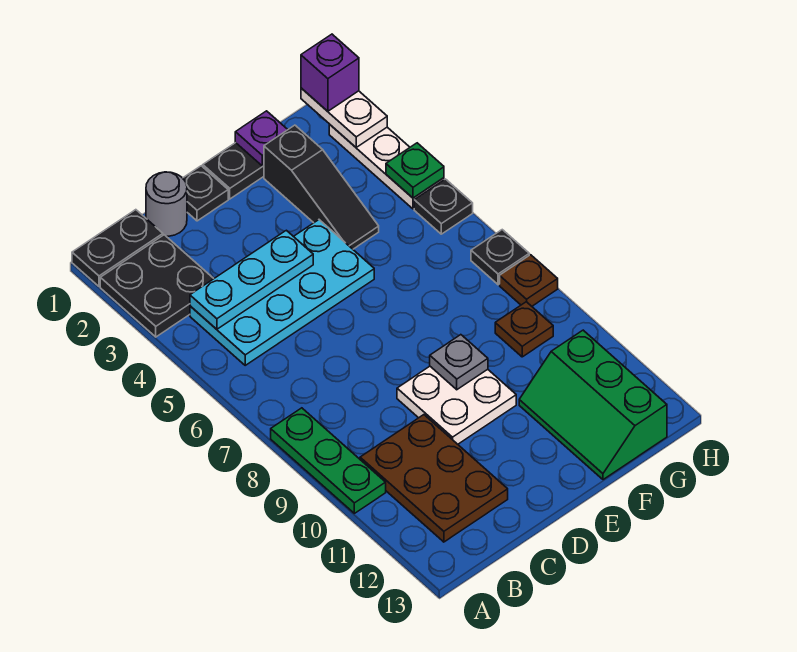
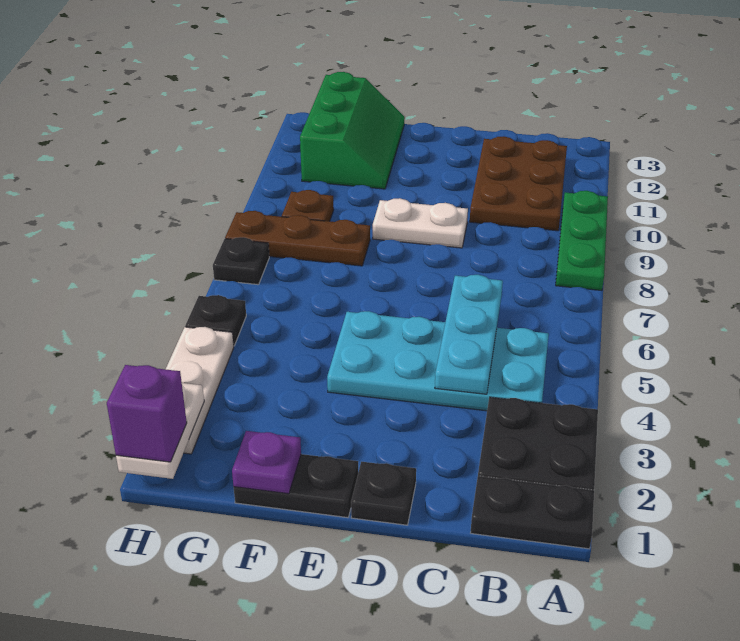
cyan 1x3 plate [190,230,313,329] -> cyan 1x3 plate turned to [435,275,503,394]
grey 1x1 round brick [146,172,187,236] -> none
white 2x2 plate [397,366,516,444] -> white 1x2 plate [373,198,468,248]
grey 1x1 plate [430,335,488,390] -> none
black 1x3 slope [264,125,379,249] -> none
green 1x1 plate [386,143,444,198] -> none
brown 1x1 plate [500,255,558,306] -> brown 1x3 plate [225,211,370,266]

